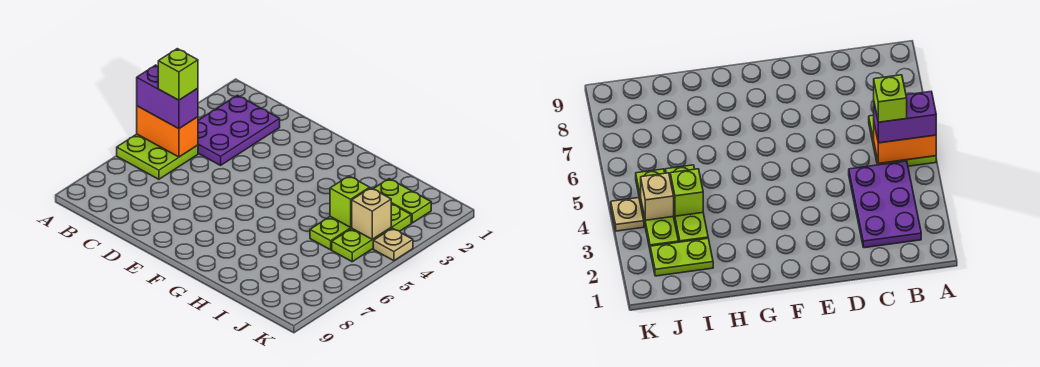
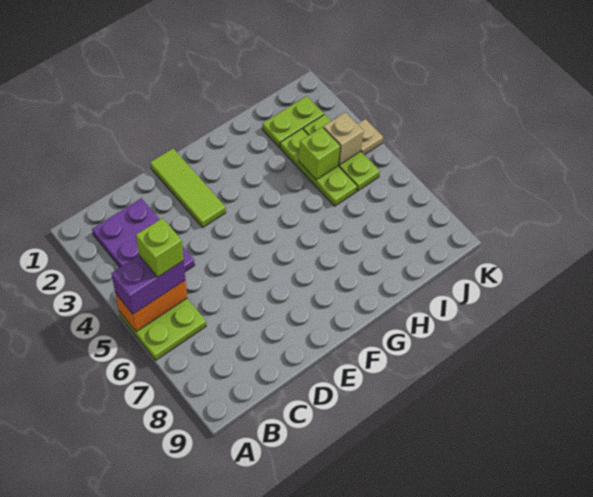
none -> lime 1x3 tile [150,149,226,228]

